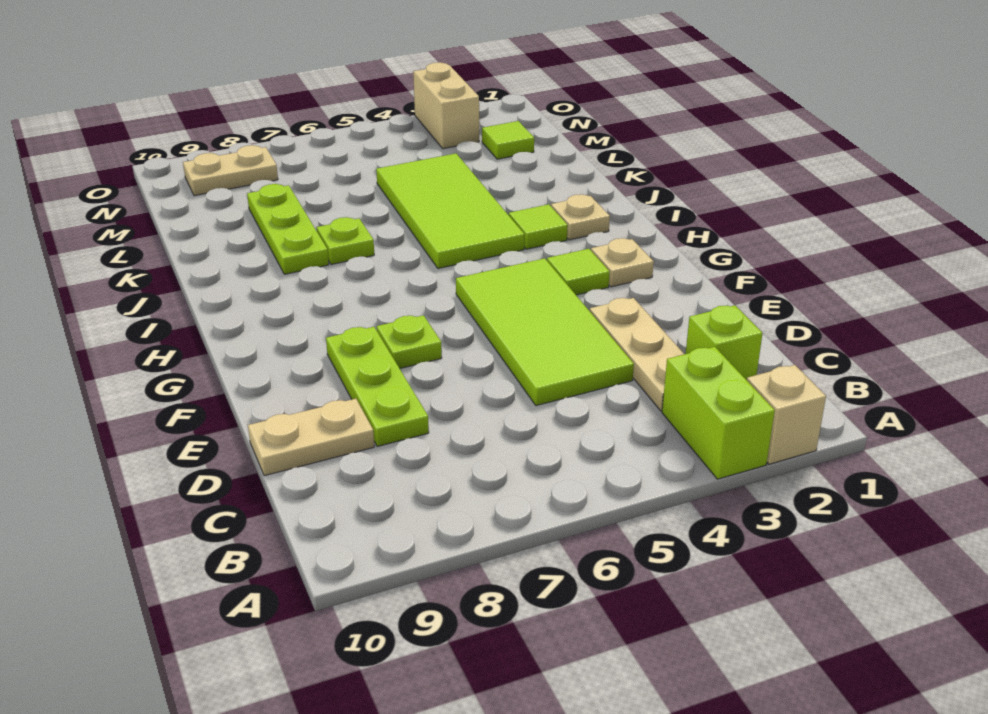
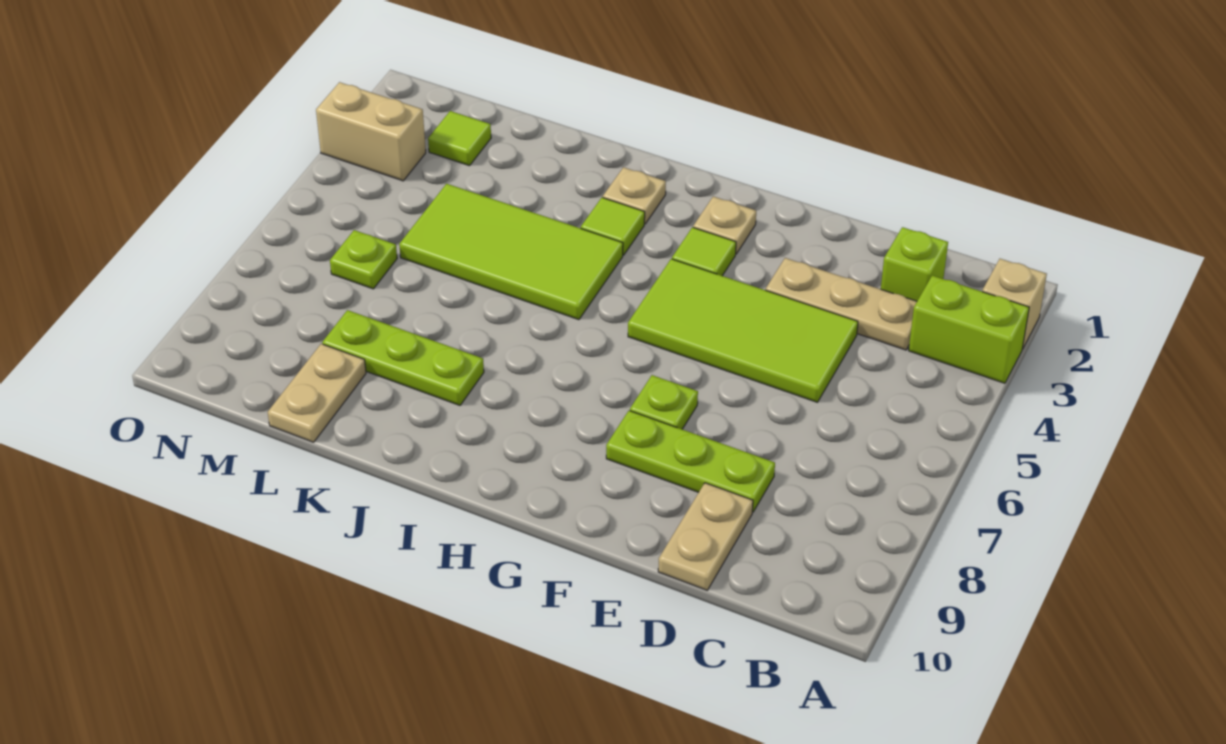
lime 1x1 plate [317,217,374,265] -> lime 1x1 plate moved to [330,230,397,289]
tan 1x2 plate [183,145,278,196] -> tan 1x2 plate moved to [268,344,366,442]

